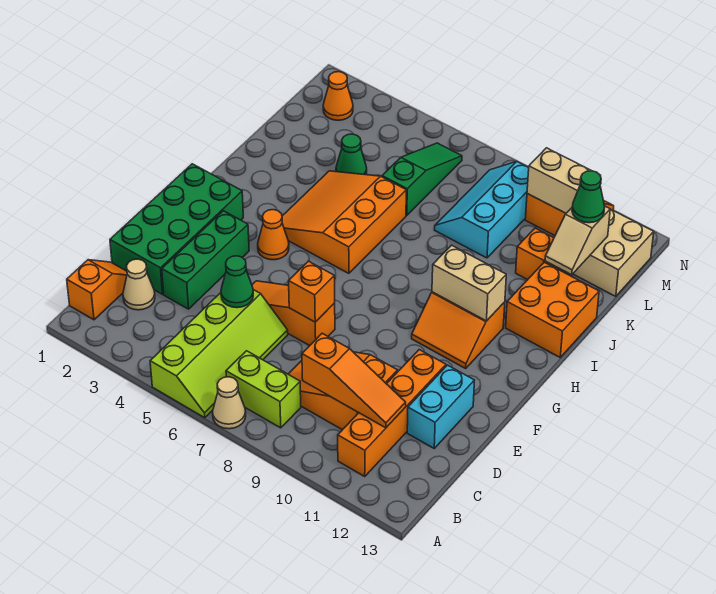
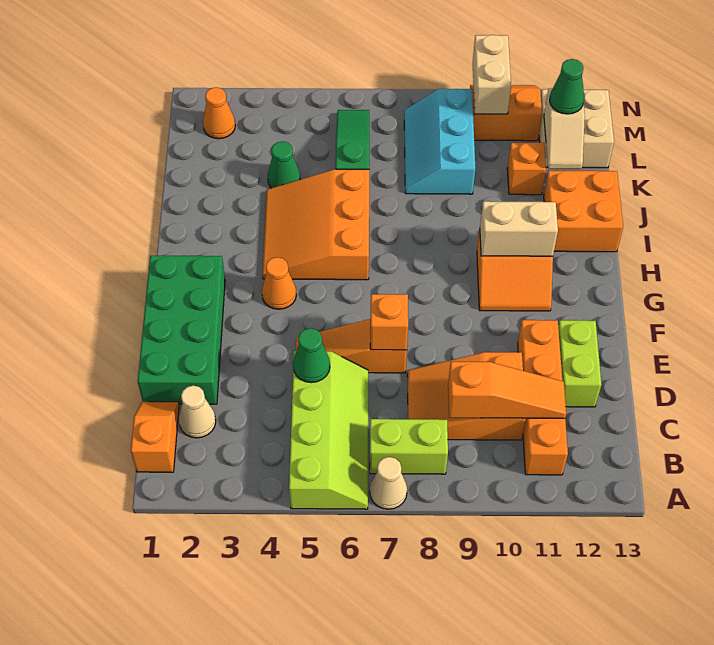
green 1x3 brick [162,211,249,309] -> none
cyan 1x2 brick [407,365,475,448] -> lime 1x2 brick [558,320,602,407]
tan 1x2 brick [527,148,591,213] -> tan 1x2 brick turned to [473,35,511,114]

